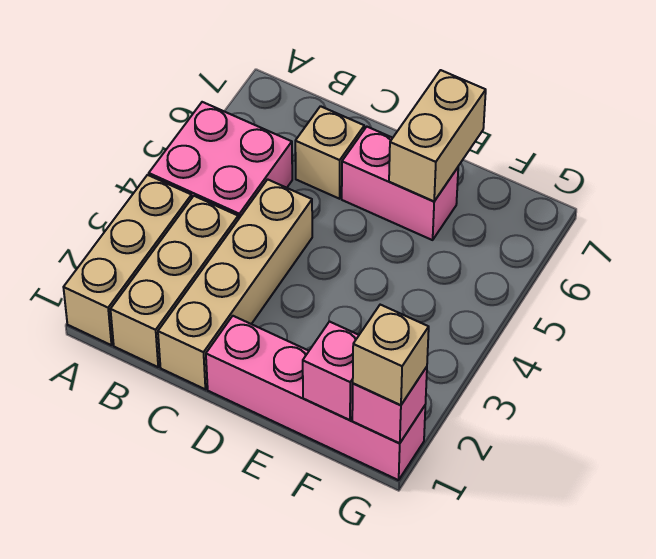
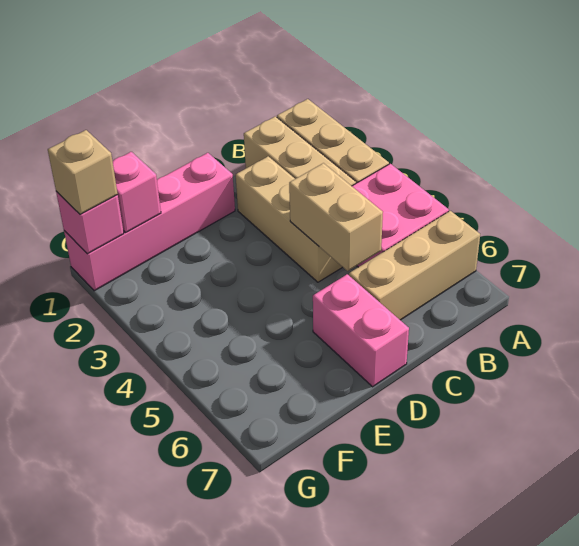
tan 1x4 brick [158,179,312,389] -> tan 1x3 brick [236,156,342,282]
tan 1x1 brick [295,106,364,199] -> tan 1x3 brick [349,211,480,320]
pink 1x2 brick [342,127,458,240] -> pink 1x2 brick turned to [313,274,409,387]
tan 1x2 brick [389,70,486,201] -> tan 1x2 brick moved to [289,163,383,271]

